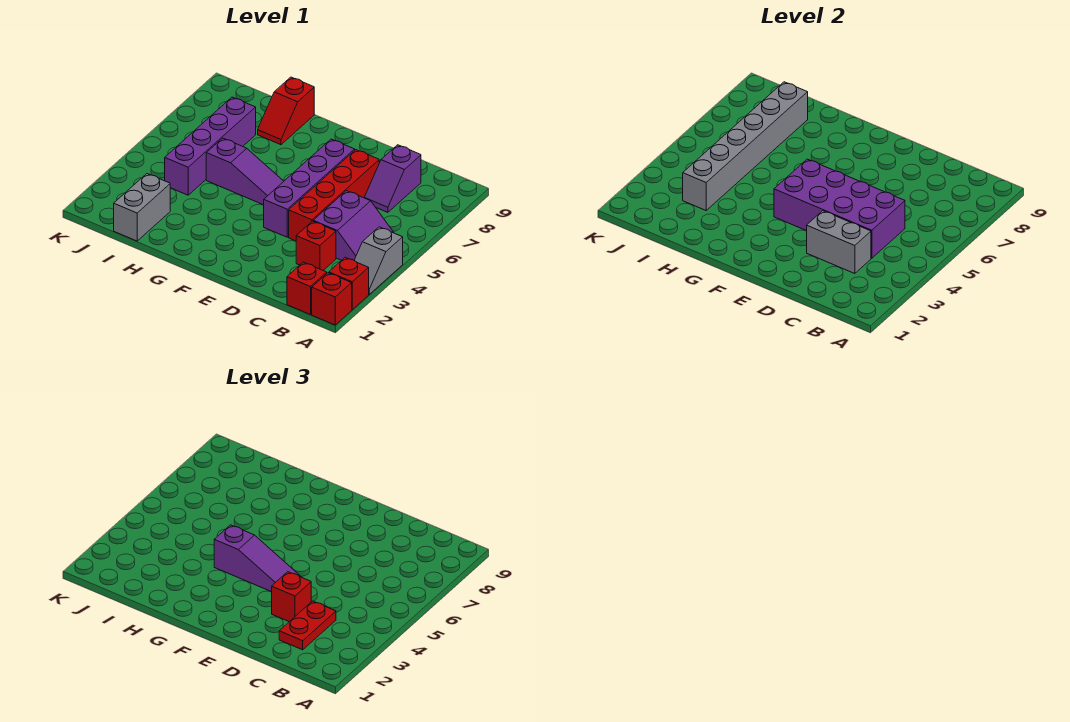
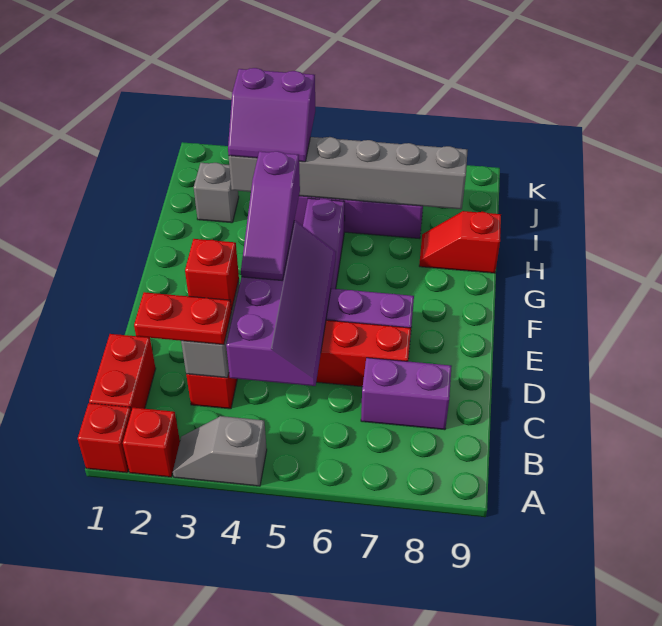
red 1x1 brick [287,262,327,315] -> red 1x2 brick [89,334,156,411]
purple 2x2 slope [313,191,394,260] -> purple 2x2 slope moved to [228,68,315,162]
purple 2x4 brick [774,159,905,258] -> purple 2x4 slope [226,220,336,386]
purple 1x2 slope [364,145,421,212] -> purple 1x2 brick [361,358,452,430]
grey 1x2 brick [114,174,170,241] -> grey 1x1 brick [194,163,239,223]

